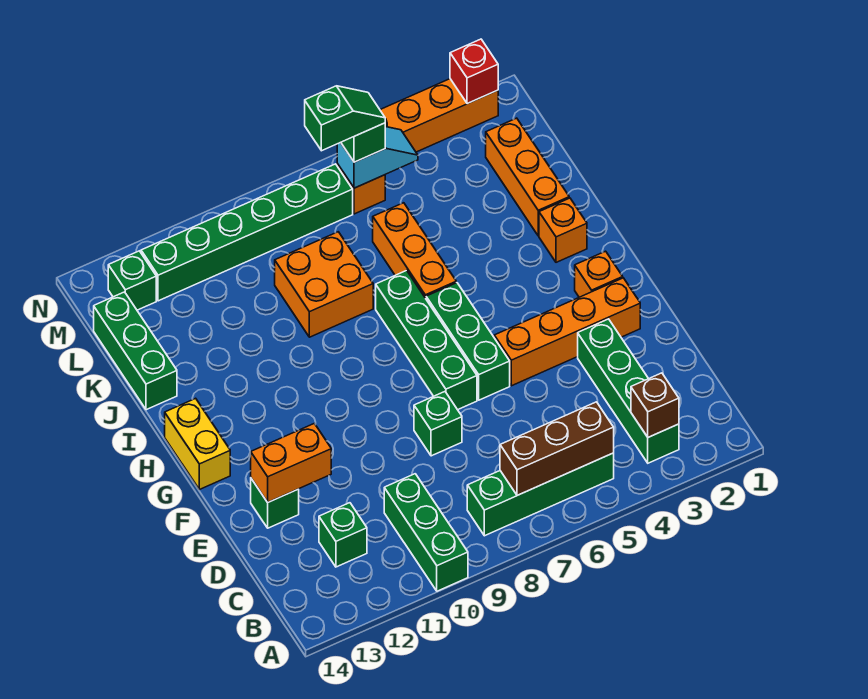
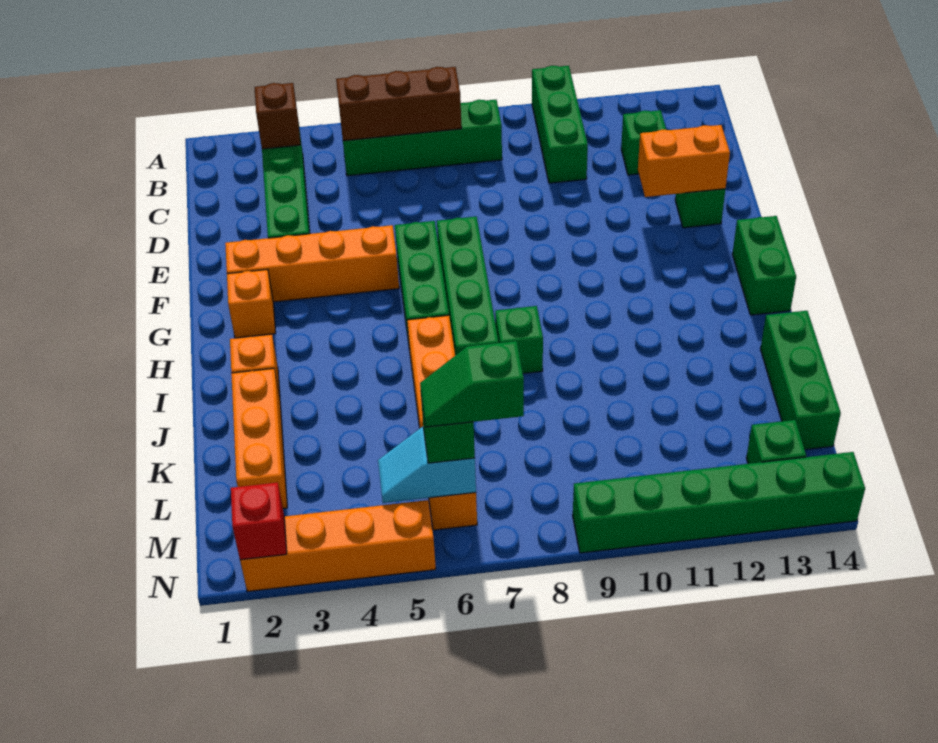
green 1x1 brick [414,392,462,456] -> green 1x1 brick moved to [495,306,543,373]
yellow 1x2 brick [165,398,230,490] -> green 1x2 brick [732,216,796,315]
orange 2x2 brick [275,232,373,337] -> none
green 1x6 brick [141,164,353,301] -> green 1x6 brick moved to [573,452,865,553]

